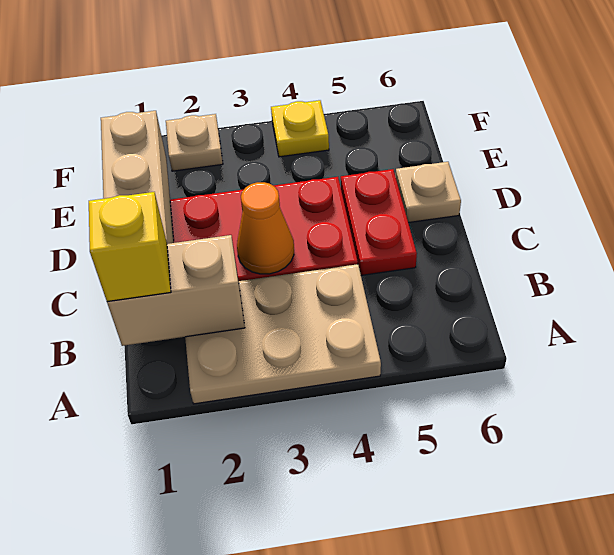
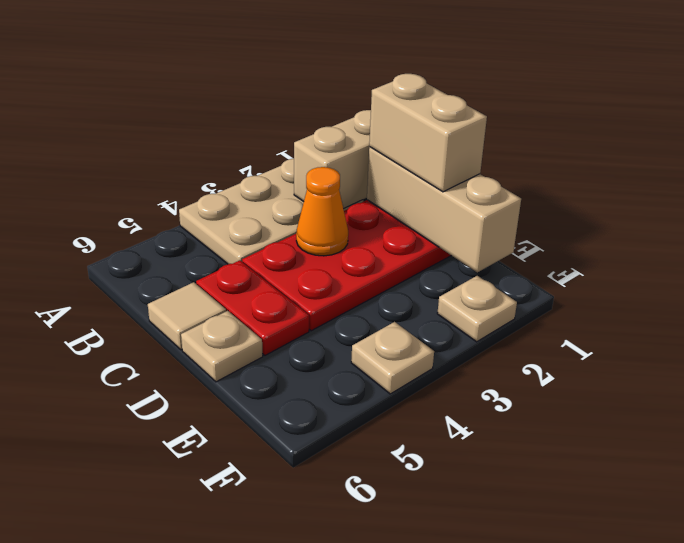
yellow 1x1 brick [89,192,171,302] -> none
none -> tan 1x2 brick [369,74,487,192]
none -> tan 1x1 tile [148,282,226,350]
yellow 1x1 plate [271,100,329,157] -> tan 1x1 plate [351,322,434,394]

